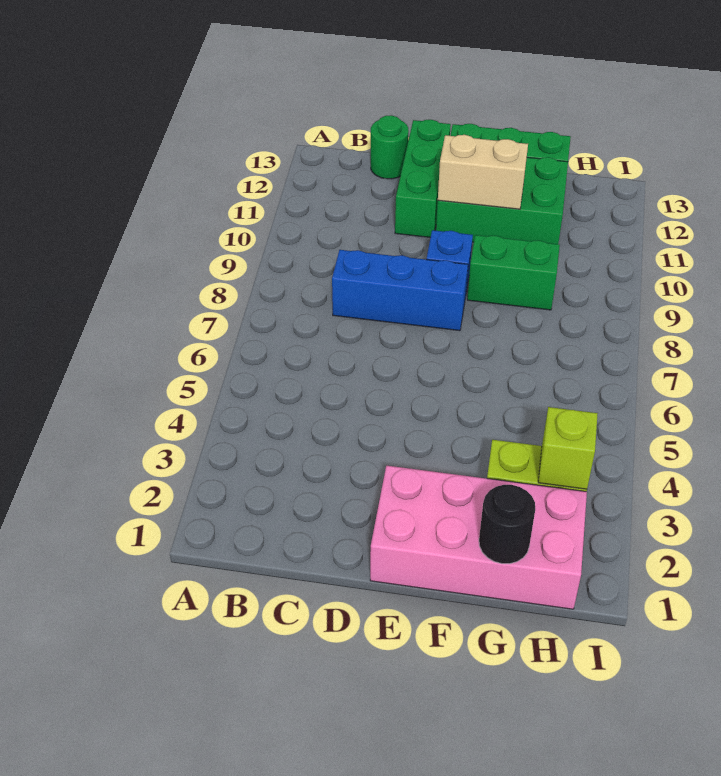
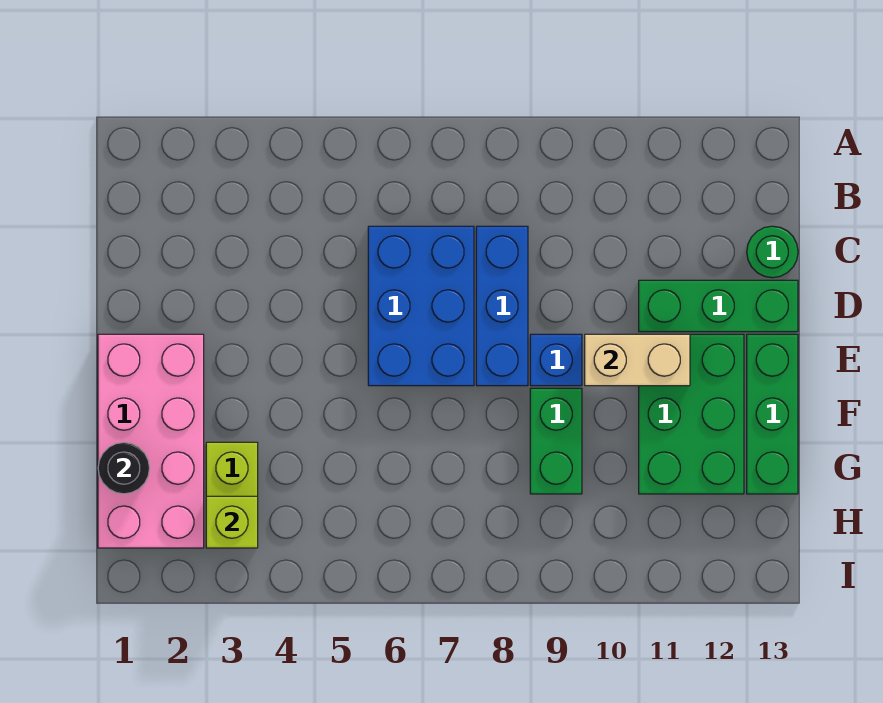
none -> blue 2x3 brick [368,226,474,386]
tan 1x2 brick [438,135,528,209] -> tan 1x2 brick turned to [585,334,690,386]

